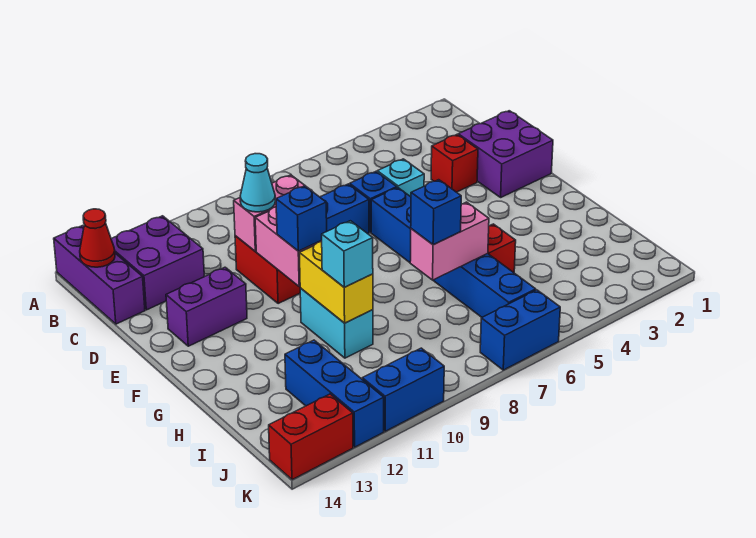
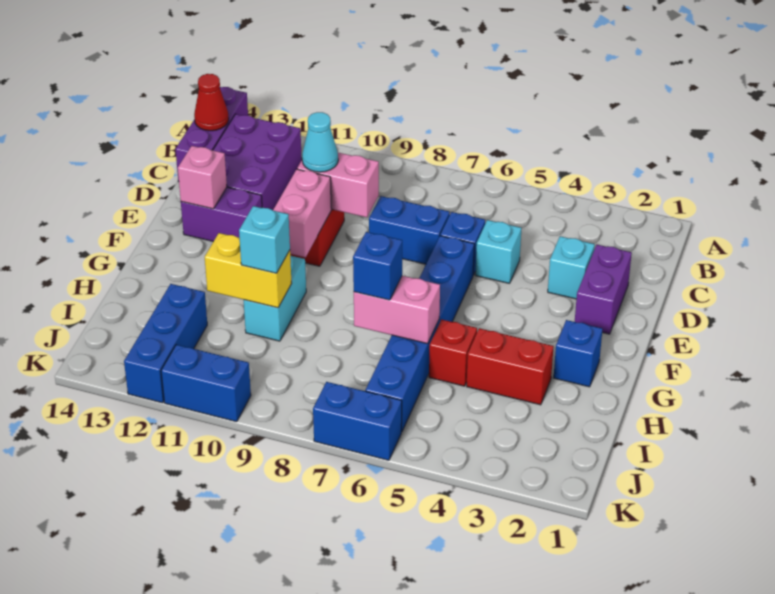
purple 2x2 brick [111,216,204,310] -> purple 2x3 brick [213,114,302,210]
purple 2x2 brick [458,111,553,197] -> purple 1x2 brick [575,245,632,334]
red 1x1 brick [431,135,478,192] -> cyan 1x1 brick [548,236,595,299]
none -> pink 1x1 brick [178,146,227,209]
blue 1x1 brick [276,186,327,251] -> blue 1x1 brick moved to [554,320,602,387]
yellow 1x2 brick [299,242,373,323] -> yellow 1x2 brick turned to [205,233,292,308]
red 1x2 brick [269,394,353,480] -> red 1x2 brick moved to [467,328,554,405]

